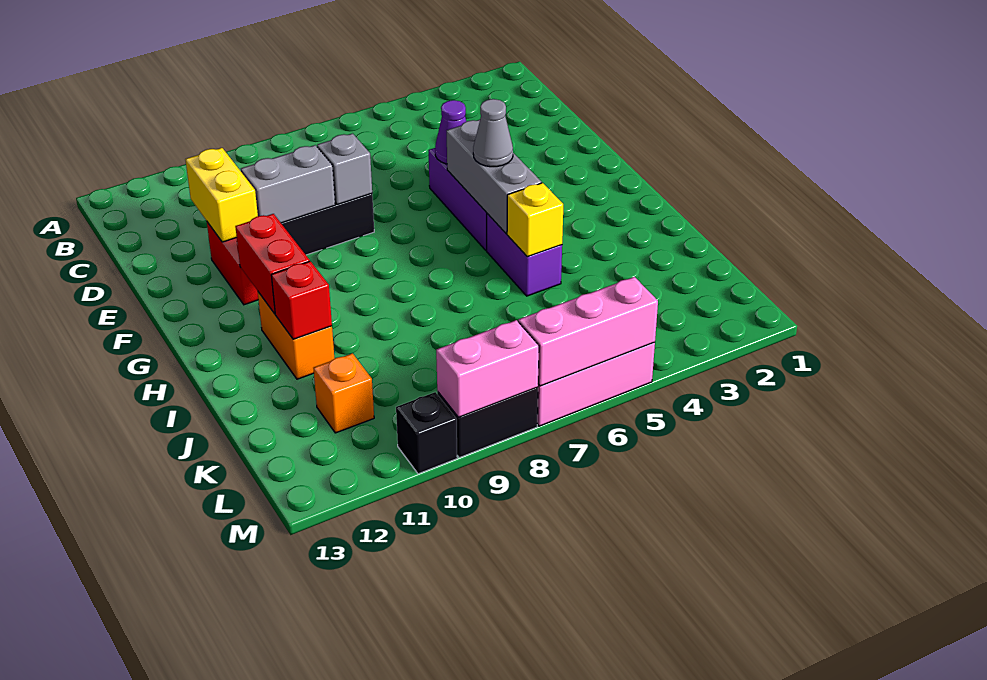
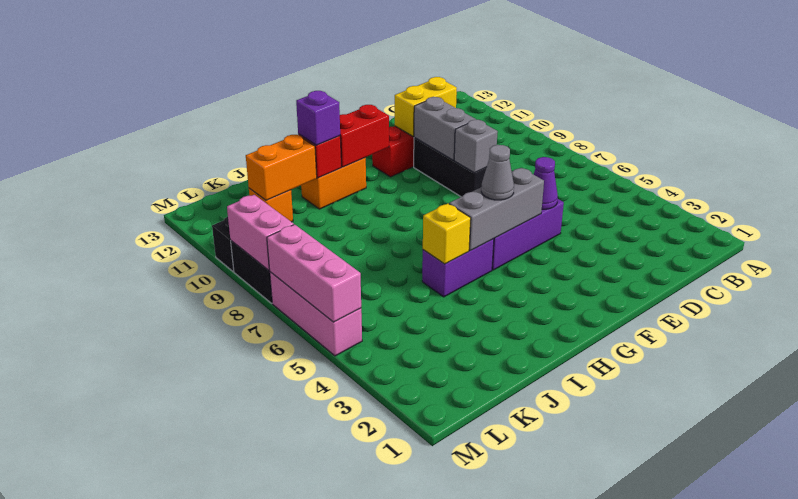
none -> purple 1x1 brick [296,91,340,145]
none -> orange 1x2 brick [246,135,317,200]

